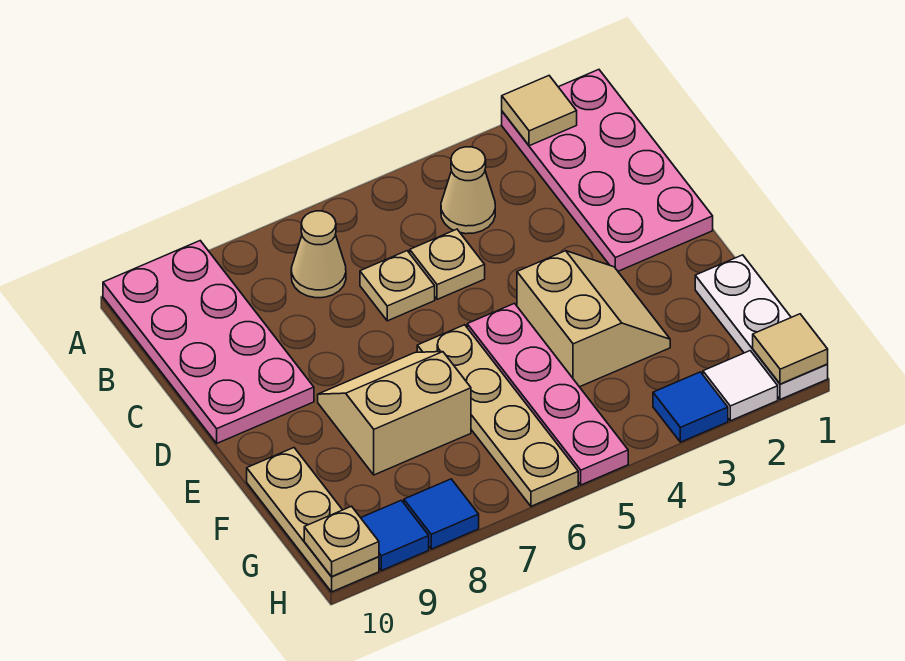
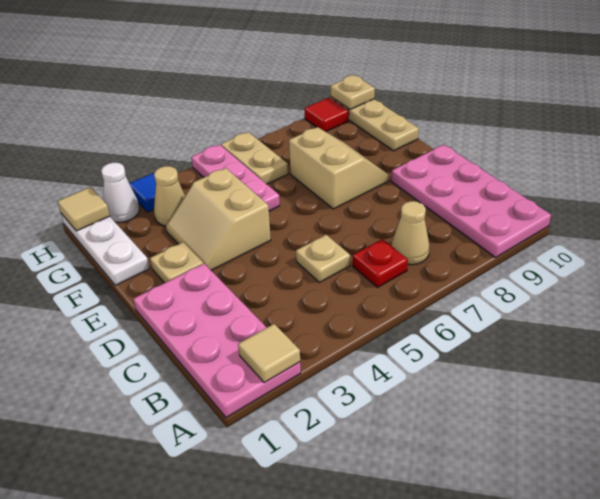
tan 1x1 cone [441,147,495,234] -> tan 1x1 cone moved to [154,166,185,226]
none -> red 1x1 plate [353,239,408,287]
tan 1x1 plate [360,251,435,321] -> tan 1x1 plate moved to [150,242,203,283]
pink 1x4 plate [467,303,628,485] -> pink 1x3 plate [191,145,280,211]
tan 1x4 plate [417,325,578,506] -> tan 1x2 plate [221,132,288,184]
tan 2x2 slope [318,352,471,475] -> tan 2x2 slope turned to [289,127,389,209]
white 1x1 tile [703,351,778,421] -> white 1x1 cone [101,163,139,222]
blue 1x1 tile [404,479,479,549] -> none
blue 1x1 tile [361,500,429,571] -> red 1x1 tile [305,97,349,132]

